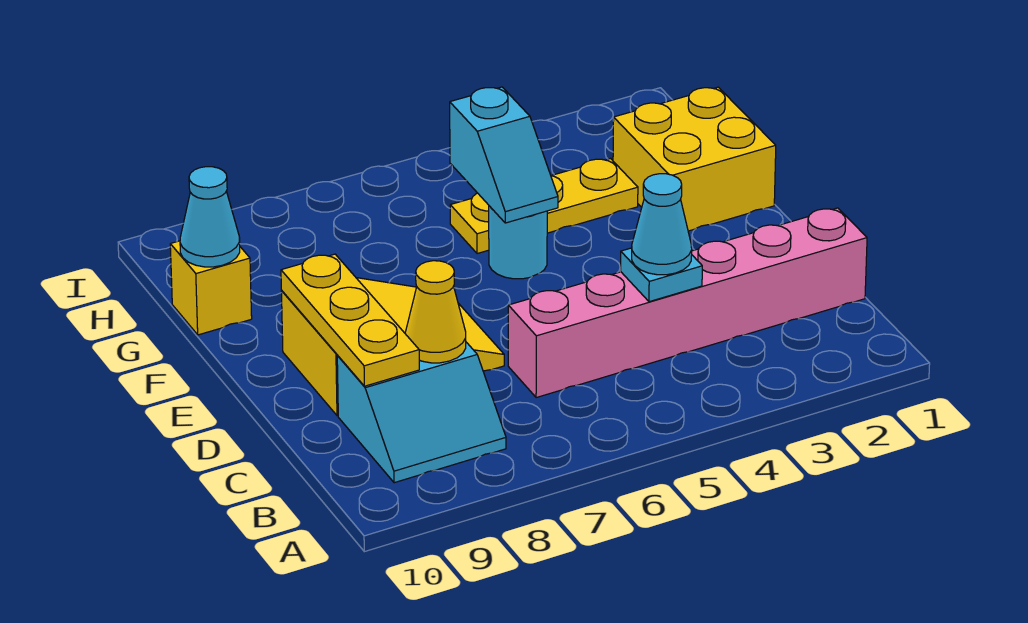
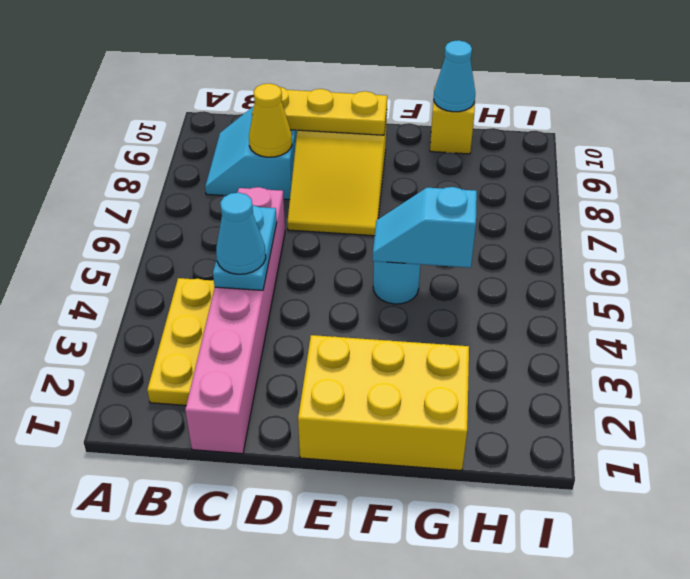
cyan 1x1 plate [621,248,702,302] -> cyan 1x2 plate [213,205,277,290]
yellow 2x2 brick [613,87,776,231] -> yellow 2x3 brick [298,335,469,471]
yellow 1x3 plate [450,159,638,254] -> yellow 1x3 plate moved to [147,278,215,405]

